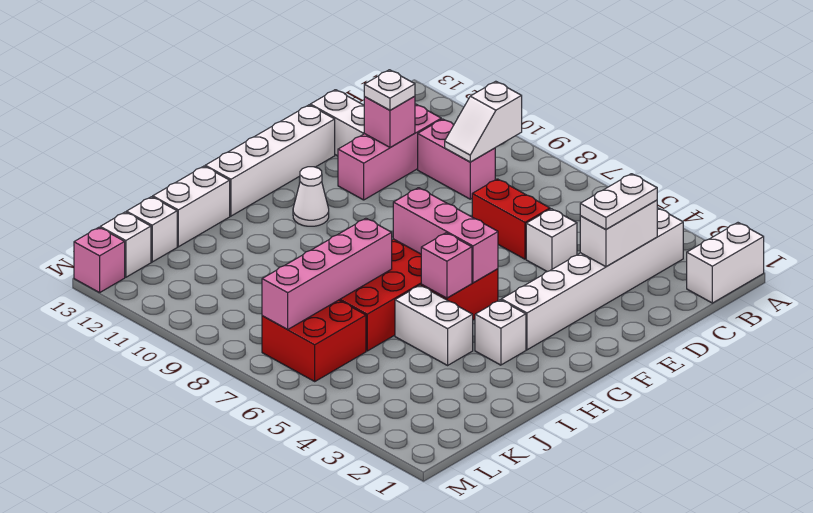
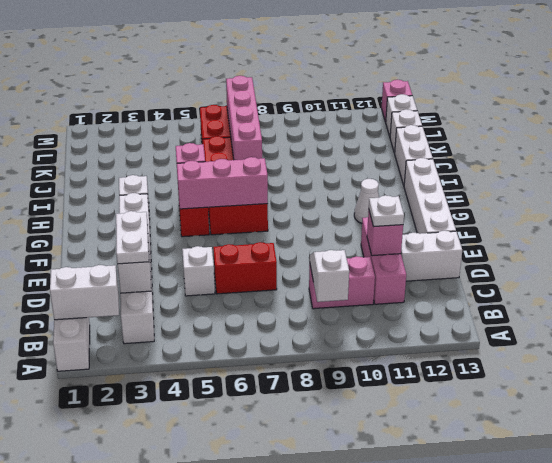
white 1x2 brick [395,285,473,365] -> white 1x2 brick moved to [50,265,119,320]

